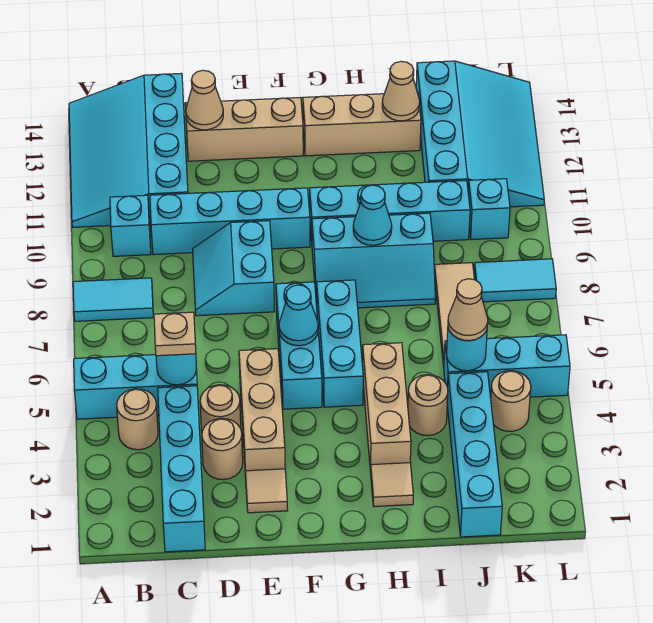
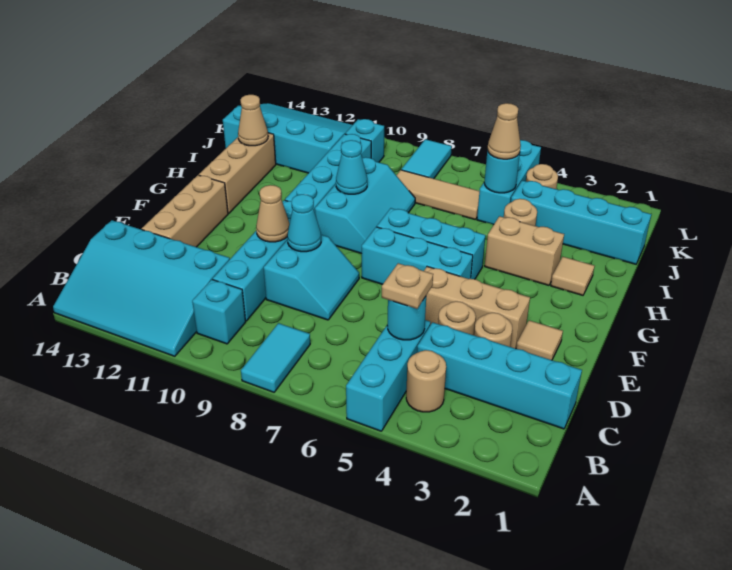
cyan 2x2 slope [193,221,274,316] -> cyan 2x2 slope turned to [264,235,359,320]
tan 1x1 cone [186,70,223,130] -> tan 1x1 cone moved to [256,185,290,242]
cyan 1x1 cone [279,285,318,346] -> cyan 1x1 cone moved to [287,194,321,252]
tan 1x3 brick [362,343,411,471] -> tan 1x2 brick [485,216,564,285]

